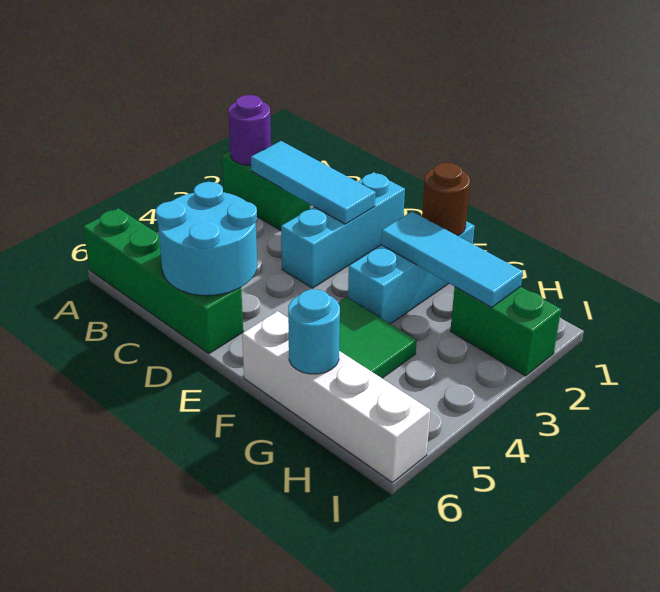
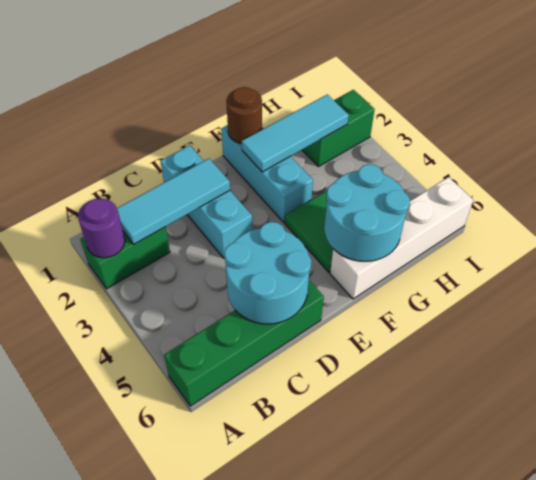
cyan 1x1 round brick [288,289,340,374] -> cyan 2x2 round brick [324,164,410,261]

